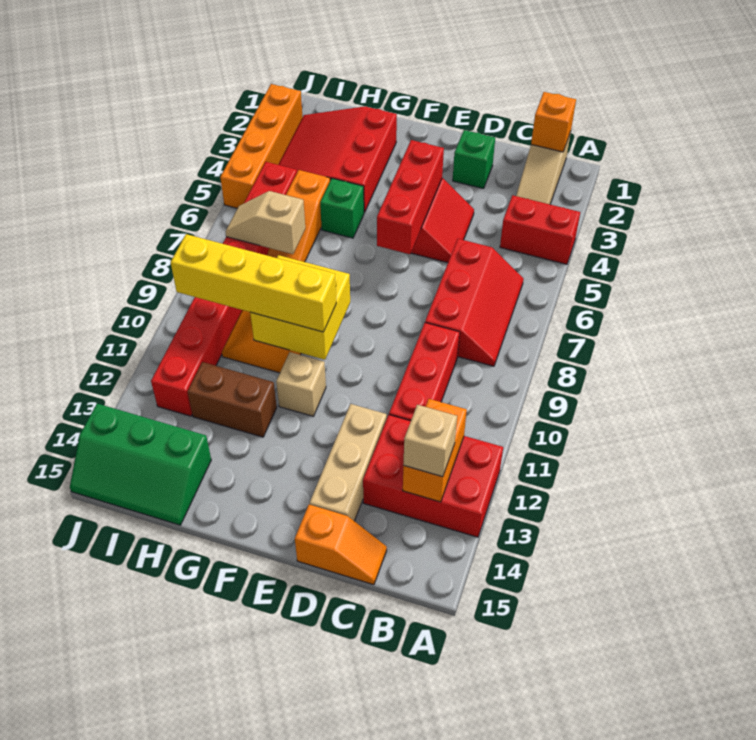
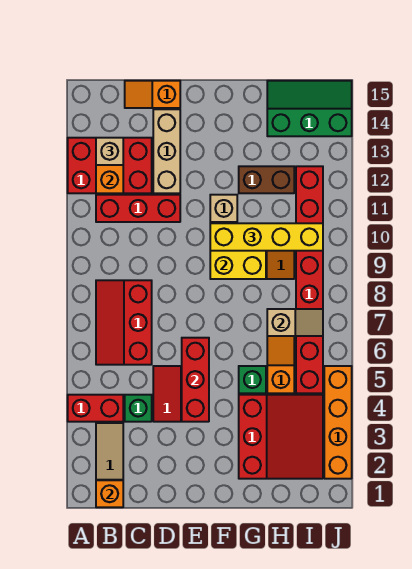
red 1x3 brick [389,323,460,421] -> red 1x3 brick turned to [96,195,180,222]
green 1x1 brick [453,130,495,189] -> green 1x1 brick moved to [125,395,152,422]

